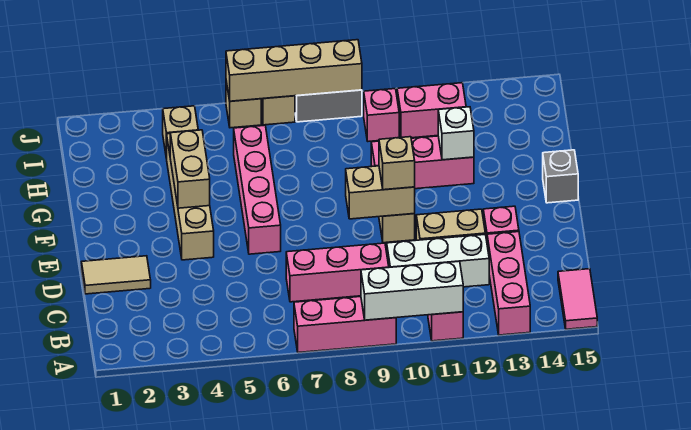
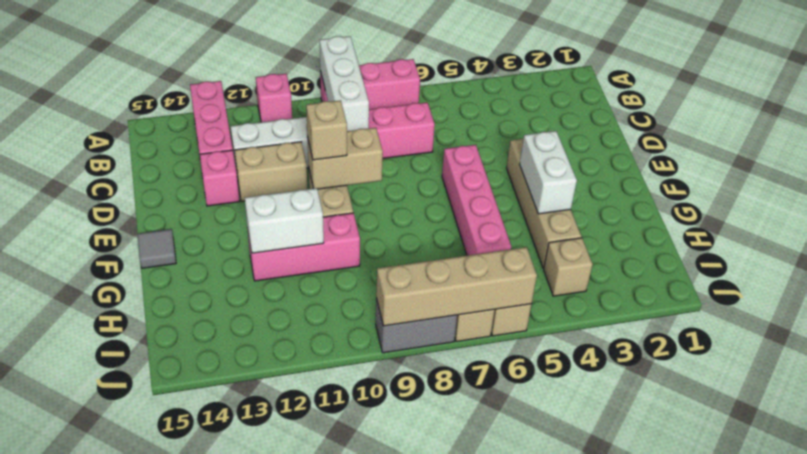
white 1x3 brick [361,261,463,320] -> white 1x3 brick turned to [320,36,369,131]
pink 1x2 tile [558,269,597,329] -> none
tan 1x2 tile [81,256,151,294] -> none
tan 1x2 brick [170,130,210,208] -> white 1x2 brick [520,131,577,214]
grey 1x1 brick [543,150,578,203] -> grey 1x1 tile [138,229,176,268]
white 1x1 brick [438,107,474,160] -> white 1x2 brick [245,188,324,253]
pink 1x1 brick [364,89,399,141] -> none
pink 1x2 brick [397,83,466,138] -> none

